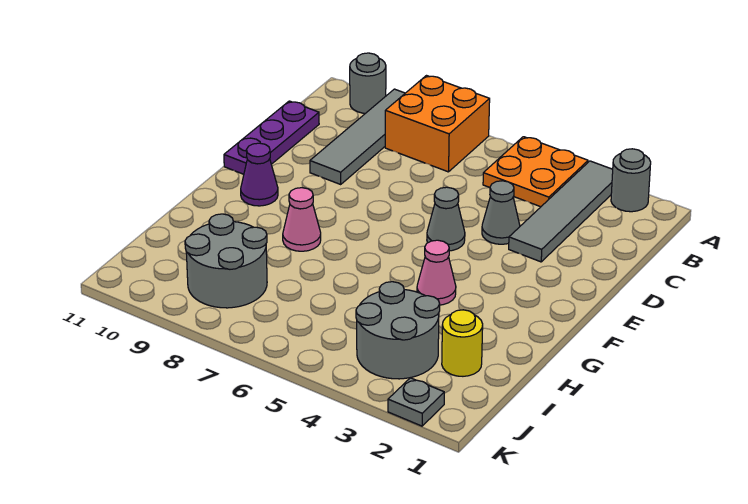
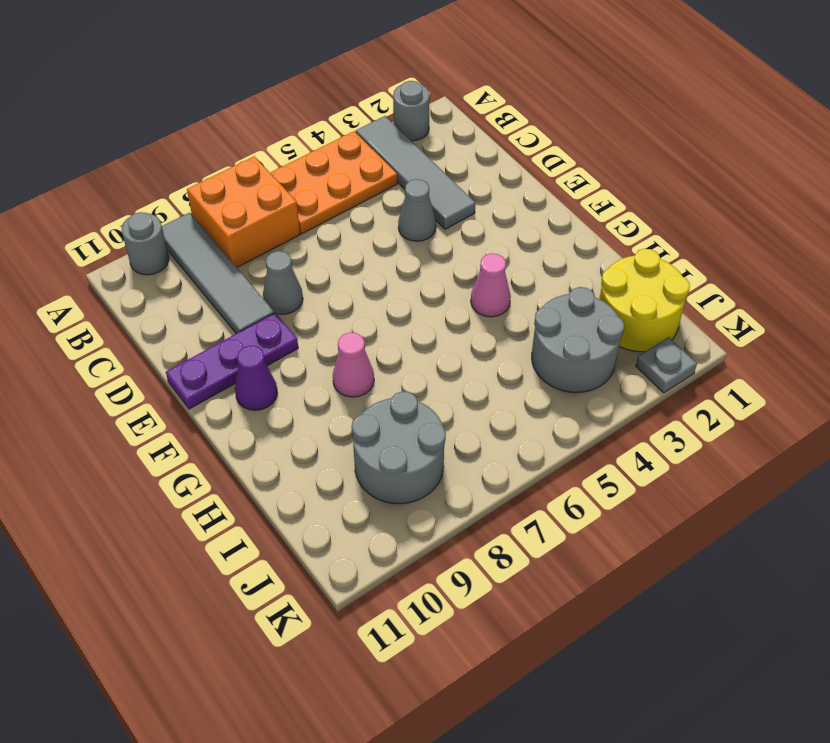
orange 2x2 plate [483,137,588,207] -> orange 2x3 plate [270,131,397,234]
purple 1x3 plate [224,101,319,174] -> purple 1x3 plate turned to [166,313,298,409]
grey 1x1 cone [427,187,465,251] -> grey 1x1 cone moved to [263,251,303,314]
yellow 1x1 round brick [442,310,483,376] -> yellow 2x2 round brick [599,249,690,352]

